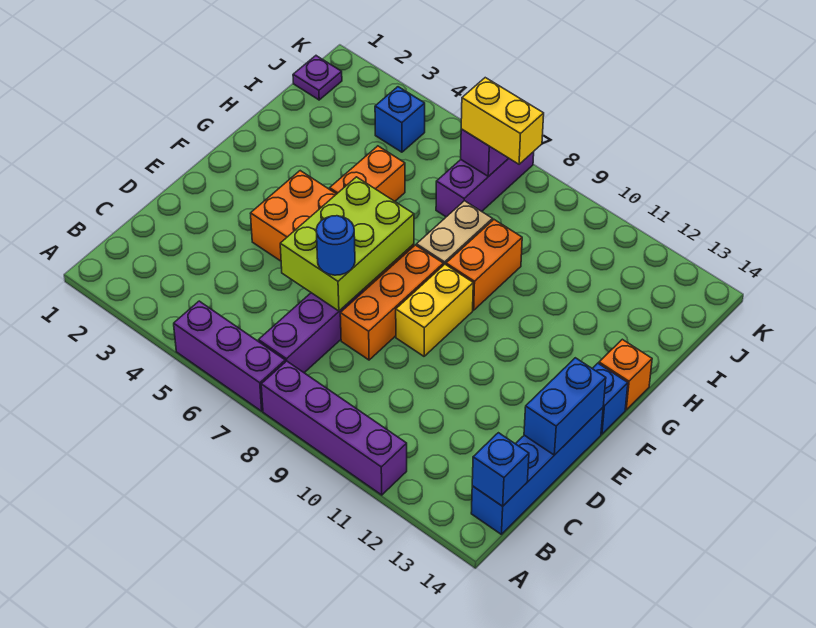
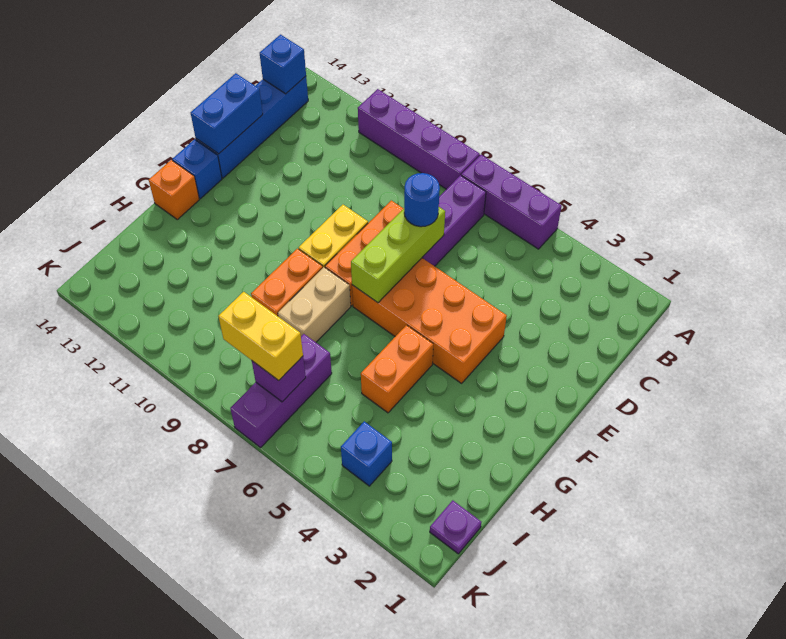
lime 2x3 brick [280,177,414,311] -> lime 1x3 brick [351,207,445,303]

